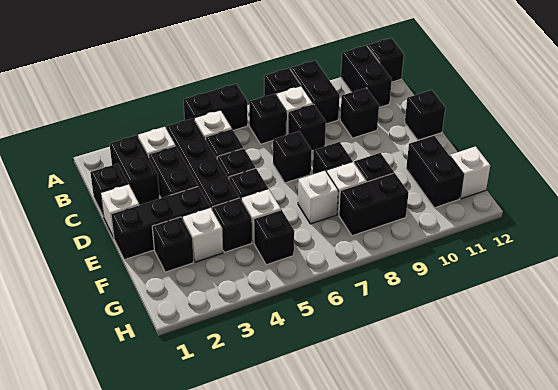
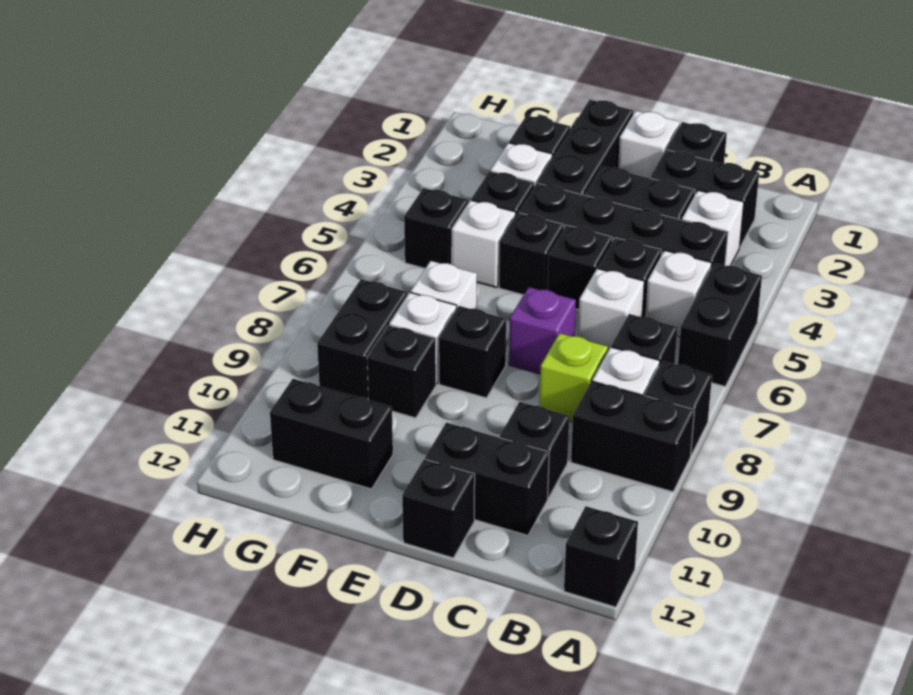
black 1x2 brick [341,46,392,107] -> black 1x2 brick moved to [425,423,549,535]
black 1x1 brick [288,104,326,151] -> lime 1x1 brick [539,333,608,422]
black 1x1 brick [273,131,312,183] -> purple 1x1 brick [509,287,576,374]
white 1x1 brick [450,146,490,199] -> white 1x1 brick moved to [578,269,644,351]

